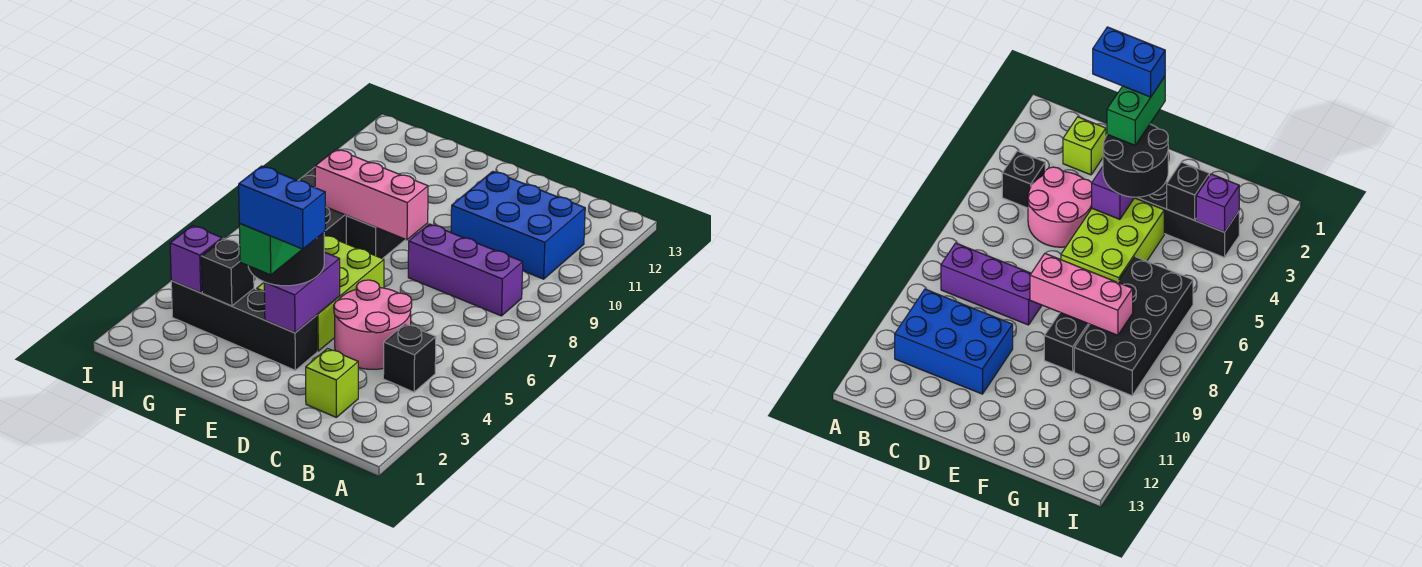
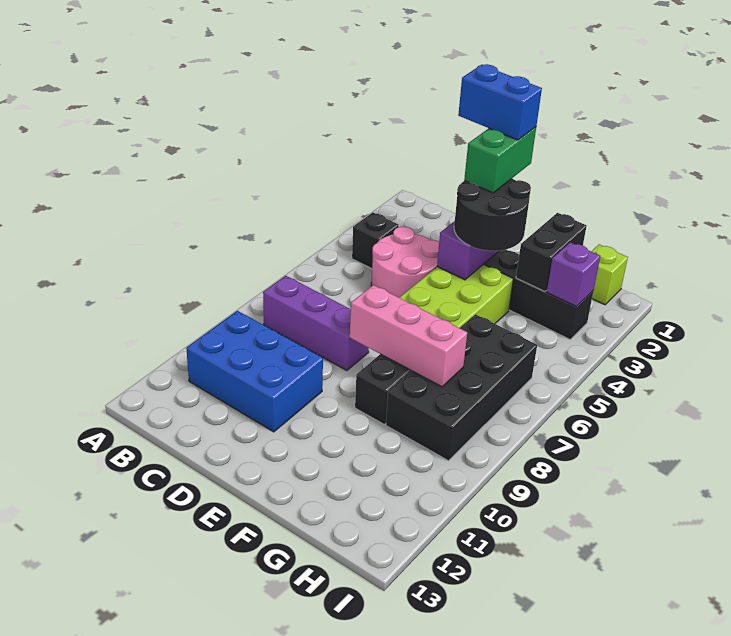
lime 1x1 brick [306,349,358,417] -> lime 1x1 brick moved to [591,244,628,305]
black 1x1 brick [201,238,254,306] -> black 1x2 brick [516,213,586,292]

